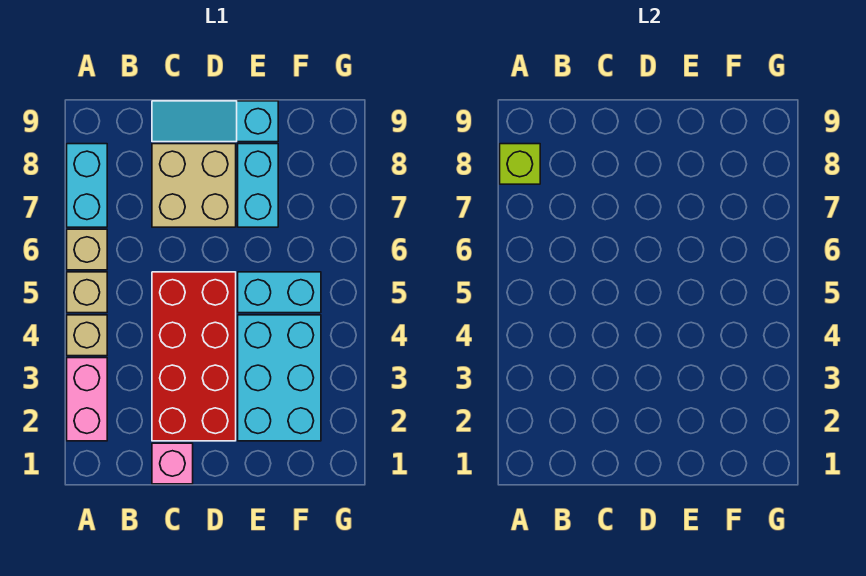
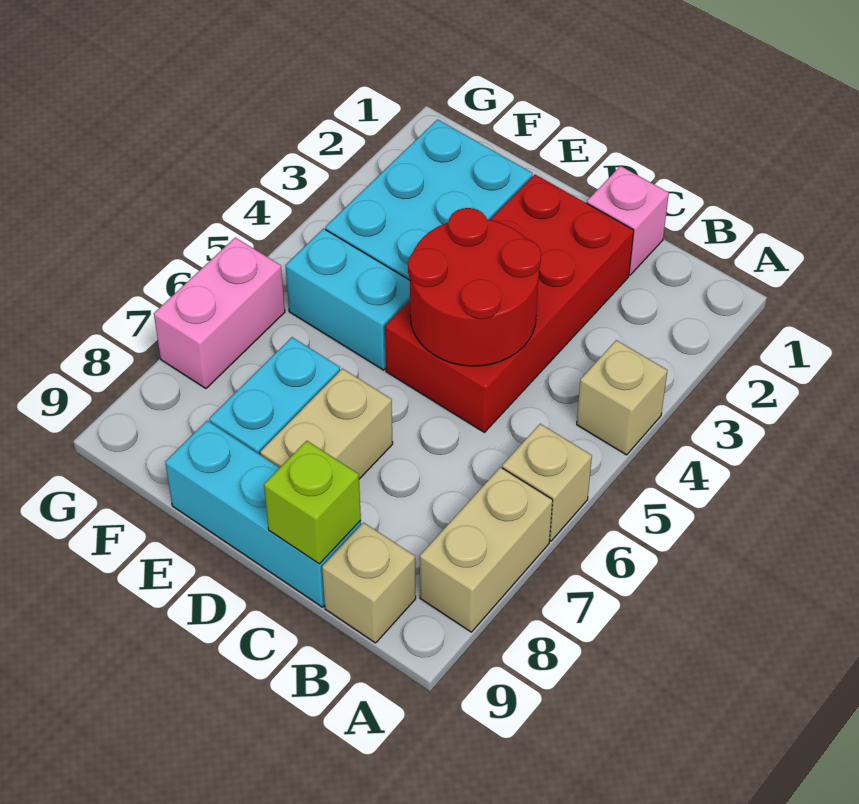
pink 1x2 brick [67,358,107,441] -> pink 1x2 brick moved to [154,238,285,389]
tan 1x1 brick [67,272,107,313] -> tan 1x1 brick moved to [322,523,416,643]
cyan 1x2 brick [67,144,107,227] -> tan 1x2 brick [420,467,553,632]
lime 1x1 brick [500,144,540,184] -> lime 1x1 brick moved to [264,441,361,564]
none -> red 2x2 round brick [408,208,541,366]
tan 2x2 brick [152,144,236,227] -> tan 1x2 brick [260,369,393,479]
cyan 1x3 slope [152,101,278,142] -> cyan 1x3 brick [165,421,361,607]

